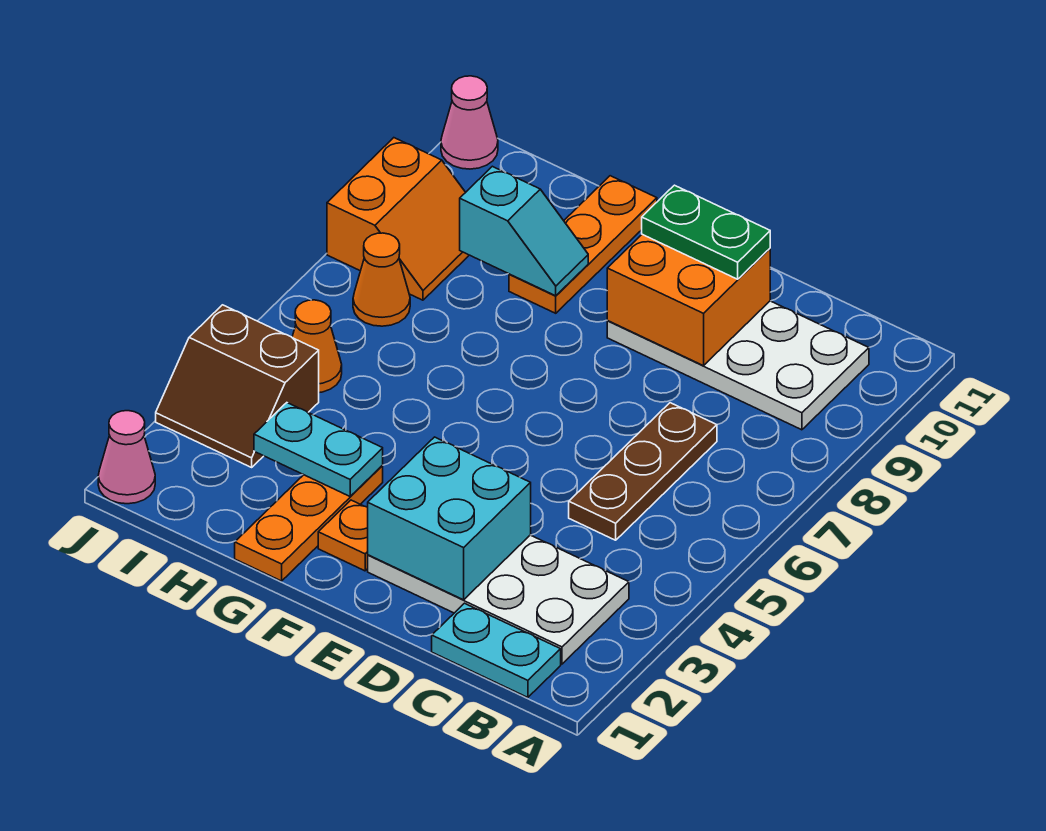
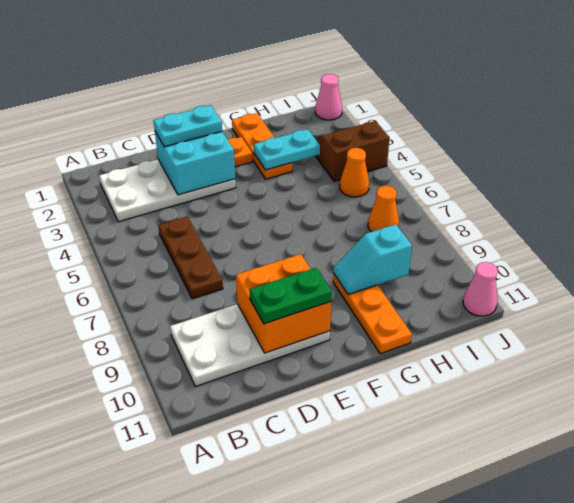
cyan 1x2 plate [432,603,561,697] -> cyan 1x2 plate moved to [153,105,222,147]
orange 2x2 slope [327,138,469,300] -> none

